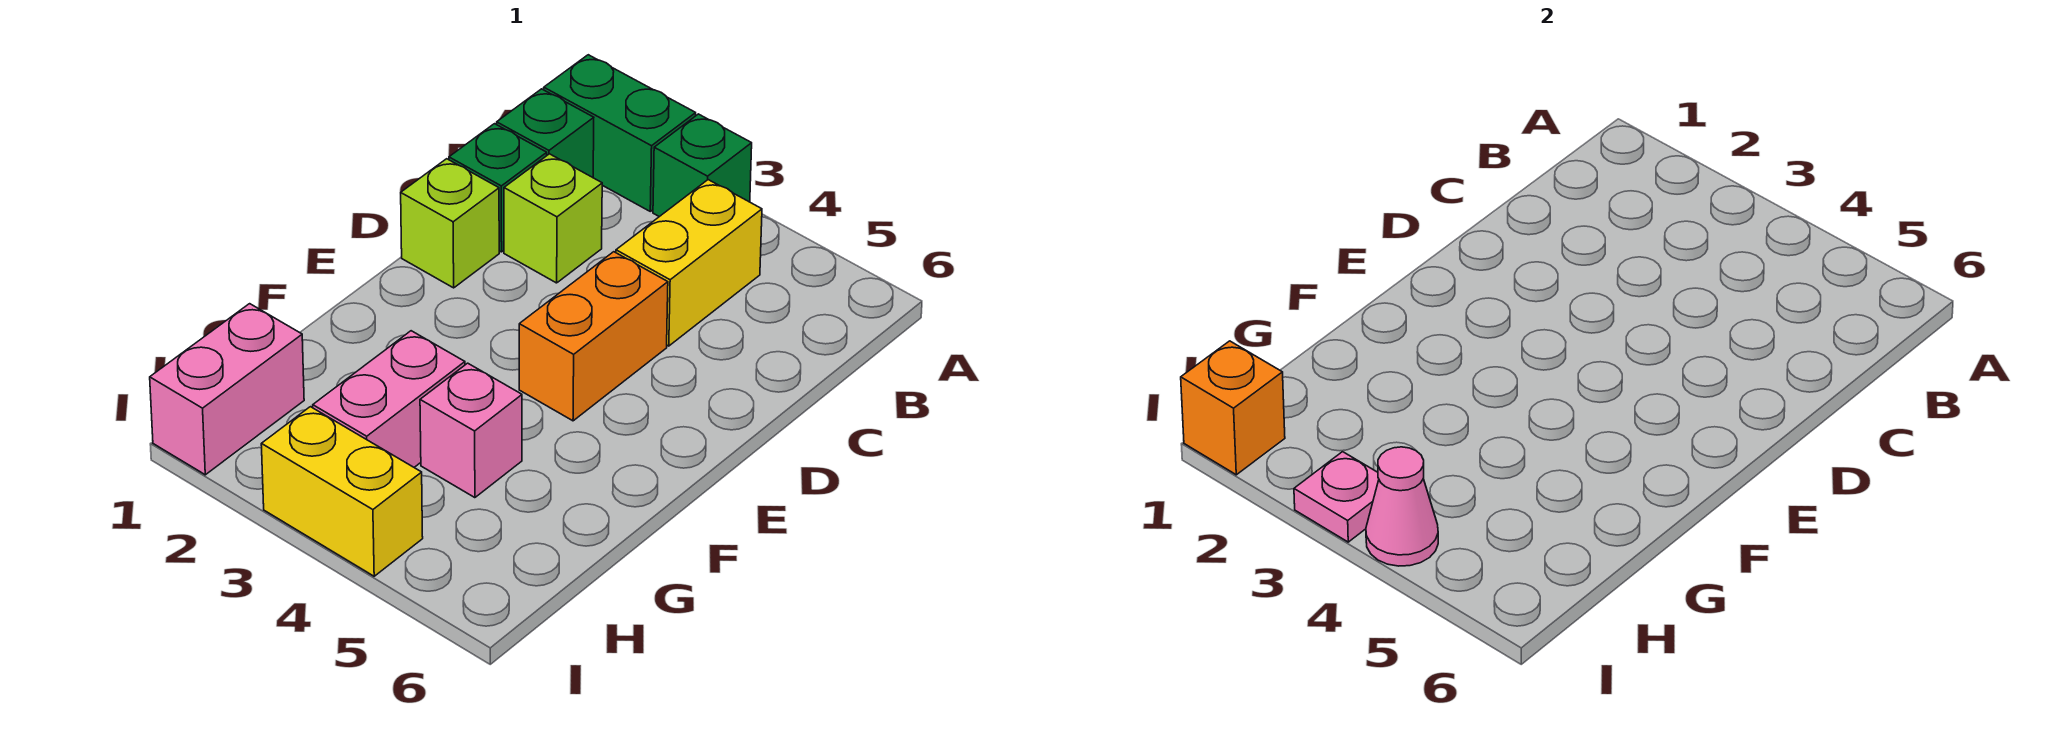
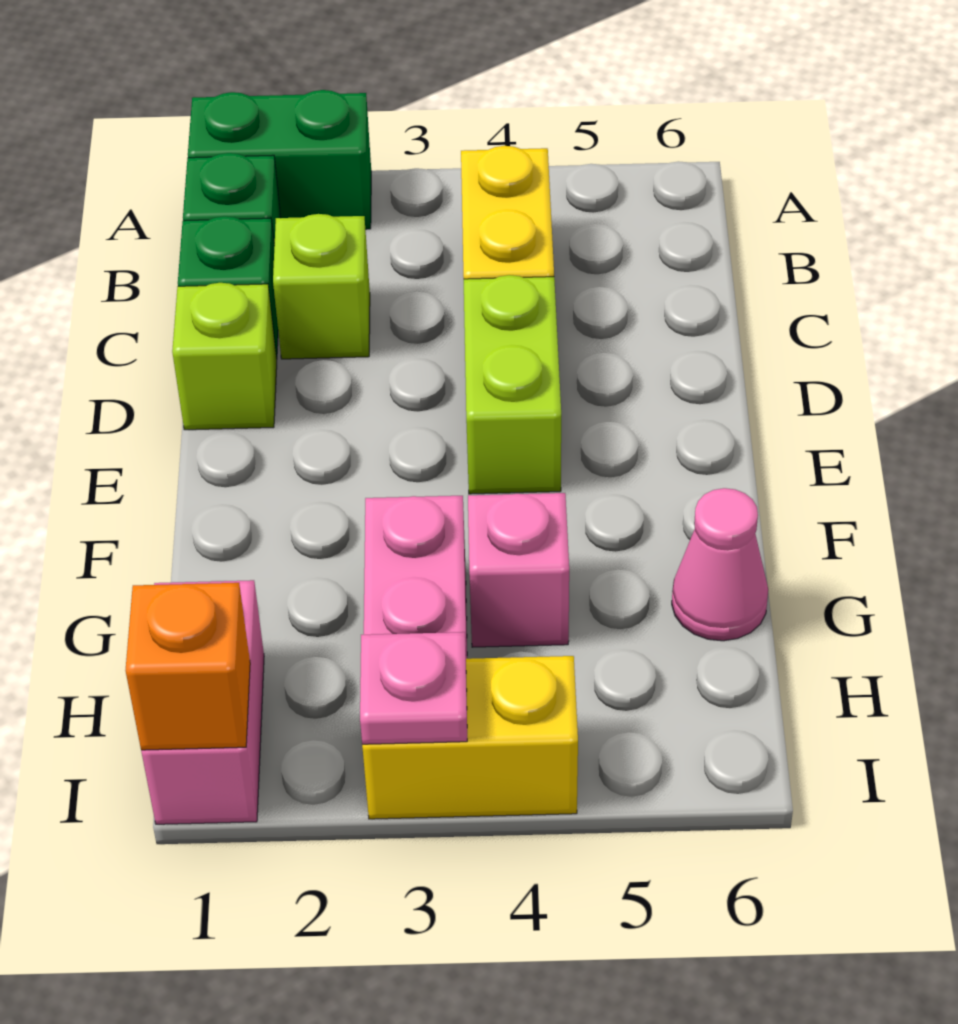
green 1x1 brick [653,114,752,217] -> none
orange 1x2 brick [519,252,668,421] -> lime 1x2 brick [464,275,561,494]
pink 1x1 cone [1366,447,1438,566] -> pink 1x1 cone moved to [672,488,768,641]

